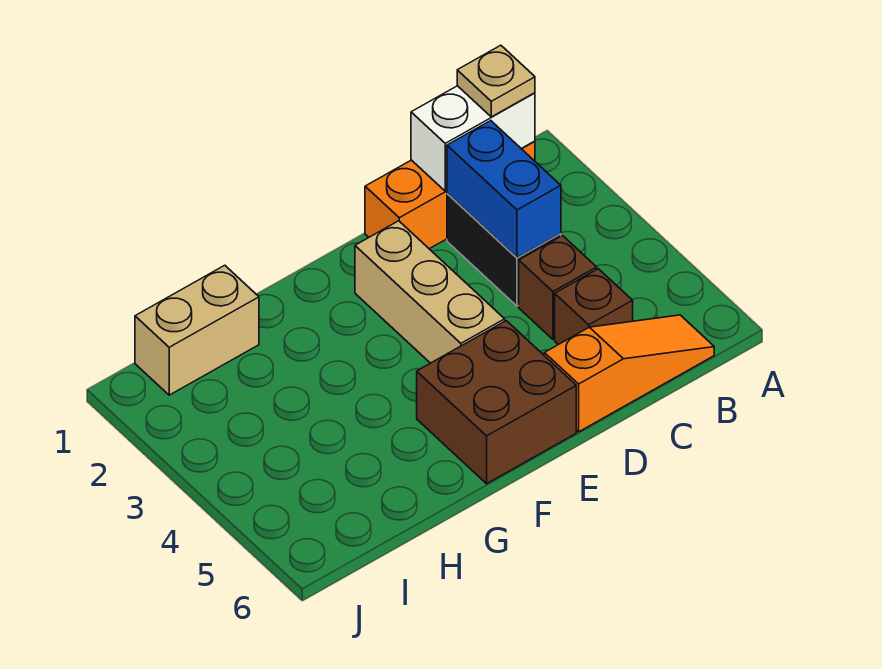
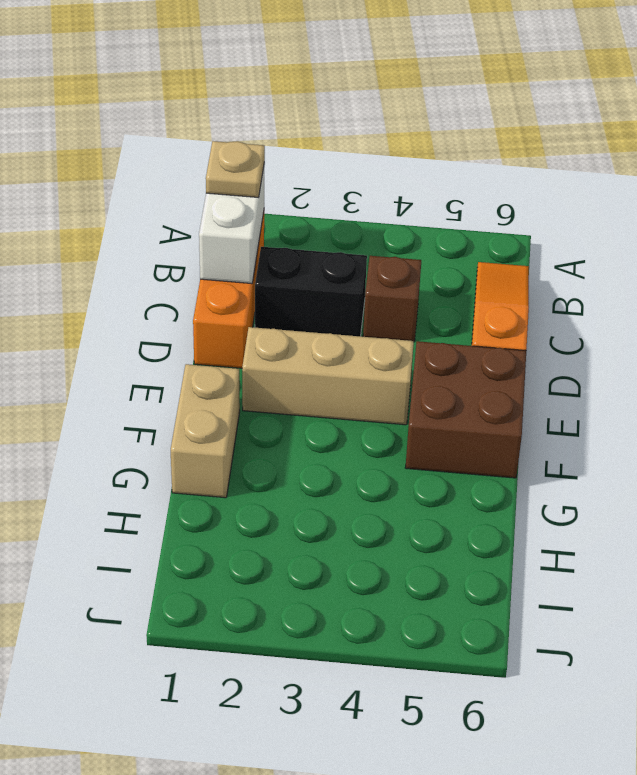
blue 1x2 brick [447,121,561,258] -> none
brown 1x1 brick [555,269,633,345] -> none
tan 1x2 brick [135,265,259,395] -> tan 1x2 brick moved to [171,364,240,498]

